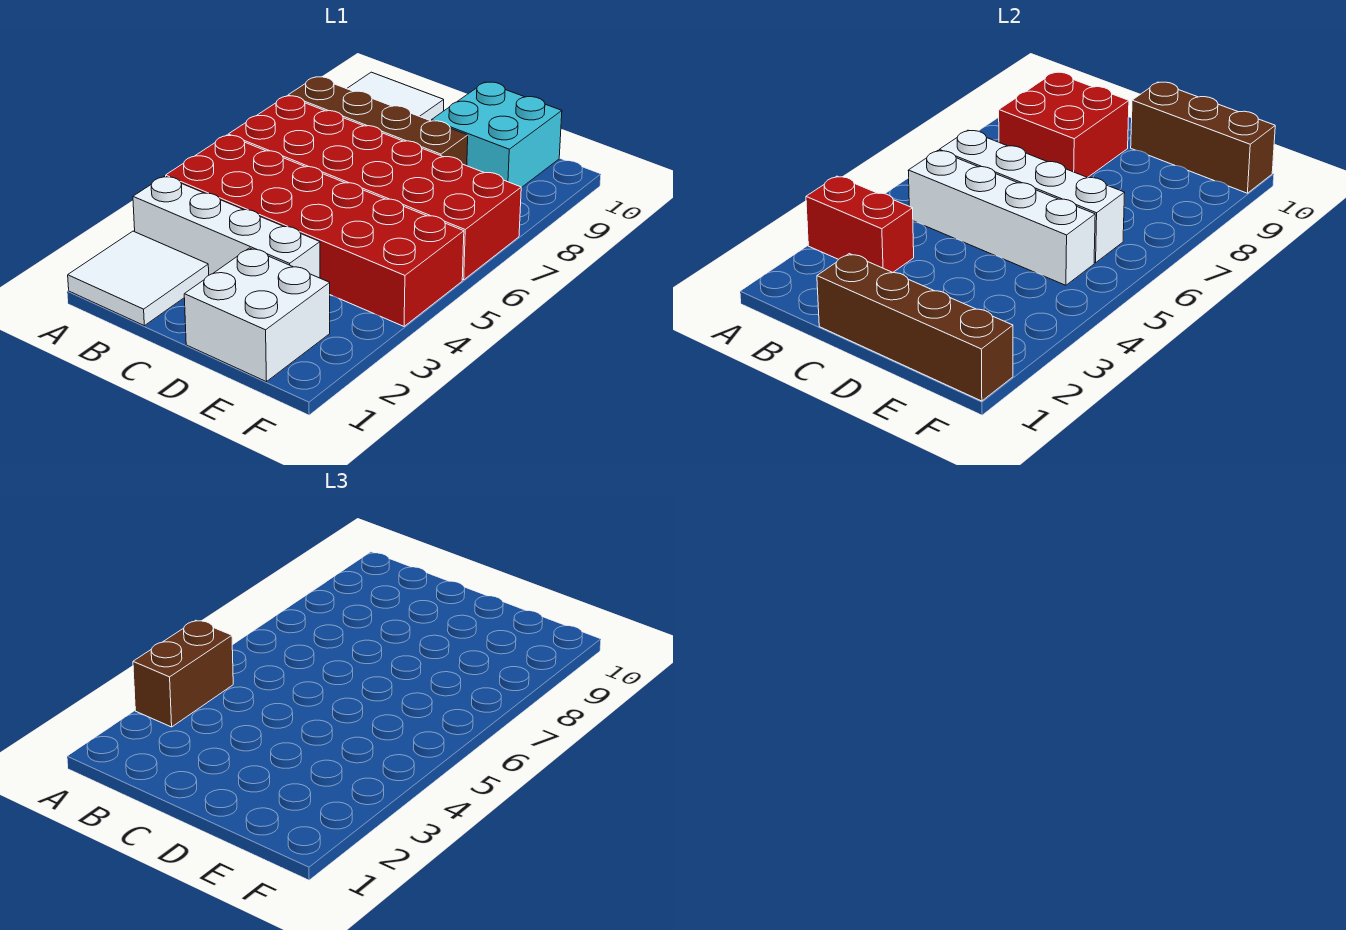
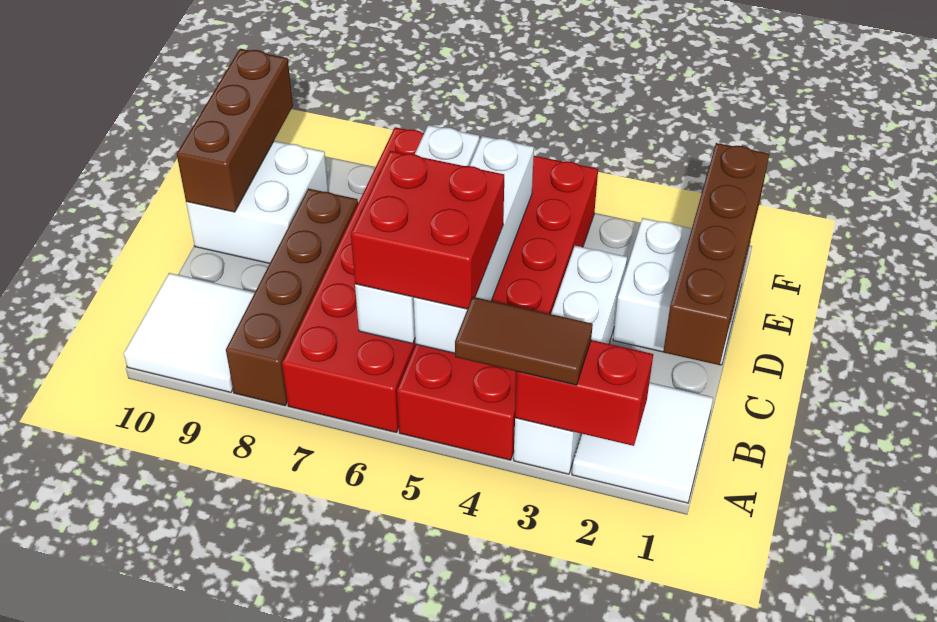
red 1x2 brick [806,176,914,273] -> red 1x2 brick turned to [515,340,653,446]
brown 1x2 brick [133,620,233,727] -> brown 1x2 tile [455,297,593,385]
red 2x2 brick [999,72,1129,178] -> red 2x2 brick moved to [351,151,504,309]
cyan 2x2 brick [431,82,562,188] -> white 2x2 brick [186,141,328,263]

